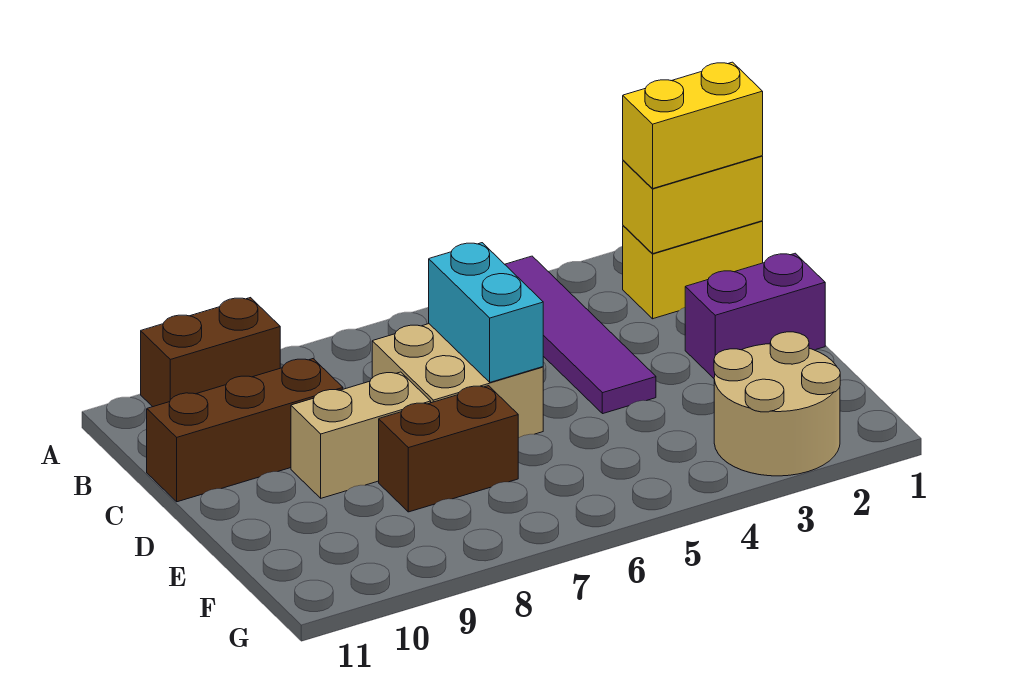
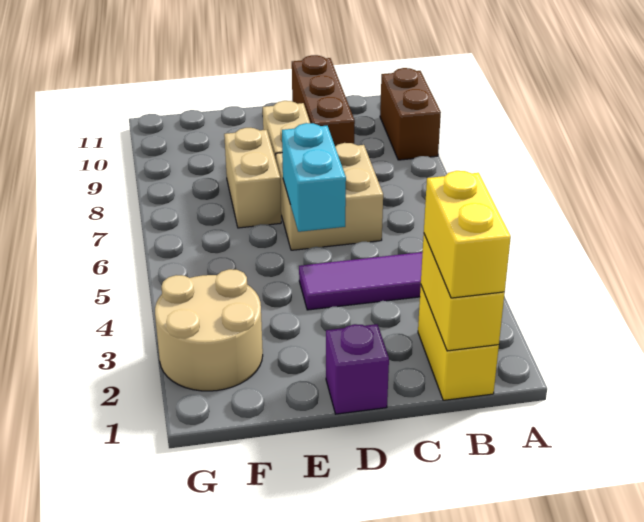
cyan 1x2 brick [429,243,543,382] -> cyan 1x2 brick turned to [282,123,346,232]
purple 1x2 brick [685,253,825,378] -> purple 1x1 brick [326,324,389,414]
brown 1x2 brick [379,386,518,512] -> tan 1x2 brick [224,128,281,228]

